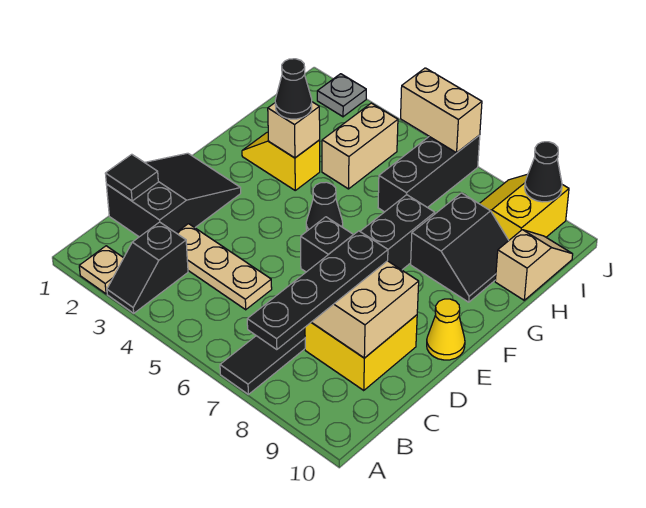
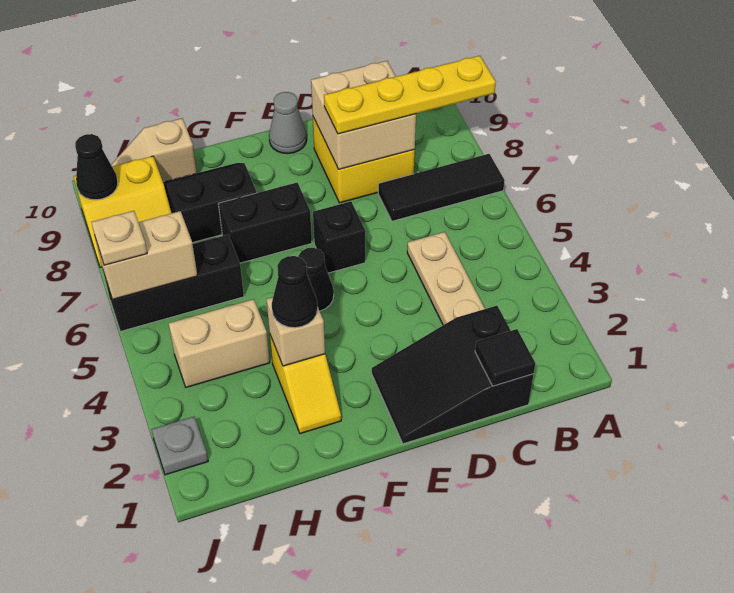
tan 1x1 plate [79,246,123,294] -> tan 1x1 plate moved to [91,211,147,265]
black 1x2 slope [107,222,188,313] -> none
black 1x4 plate [247,231,388,350] -> yellow 1x4 plate [324,56,496,134]
yellow 1x1 cone [427,299,465,360] -> grey 1x1 cone [269,92,307,154]
tan 1x2 brick [401,68,482,153] -> tan 1x2 brick turned to [95,211,197,299]

